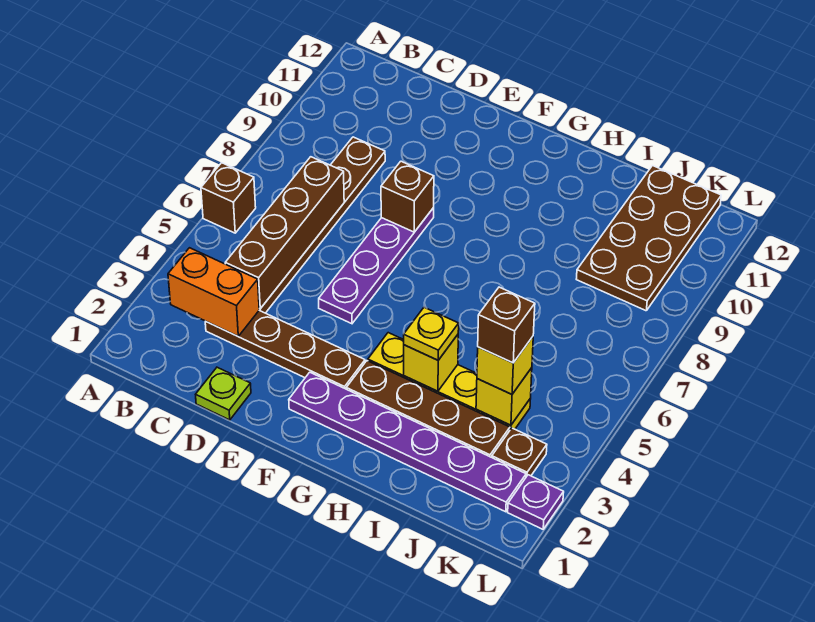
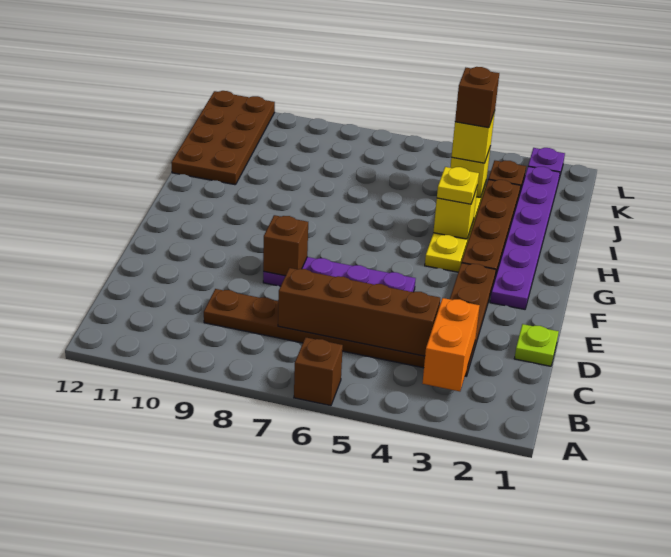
brown 2x4 plate [576,166,721,311] -> brown 2x4 plate turned to [171,91,275,185]

